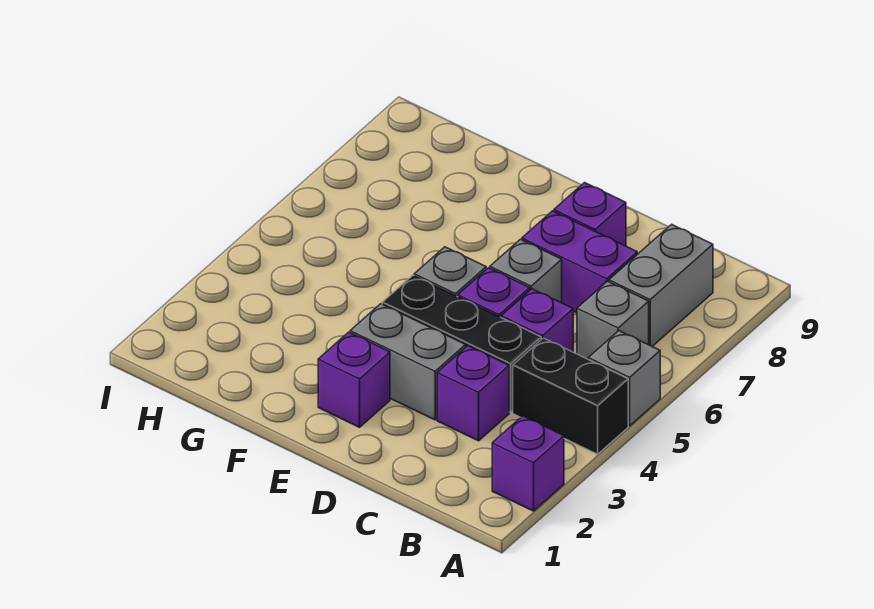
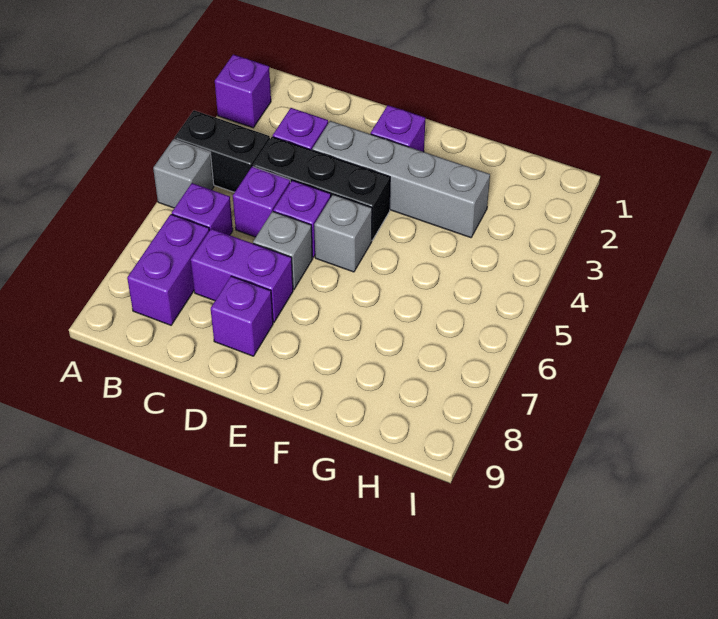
grey 1x1 brick [577,281,649,359] -> purple 1x1 brick [172,183,233,235]
grey 1x2 brick [609,224,713,346] -> purple 1x2 brick [127,214,209,325]
grey 1x2 brick [350,304,466,420] -> grey 1x4 brick [312,121,490,238]

